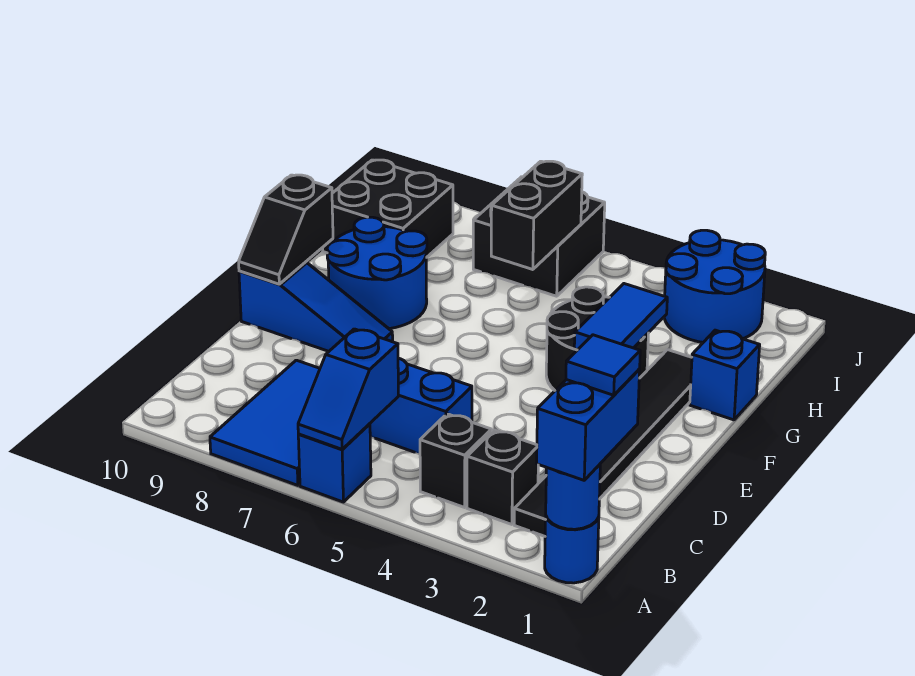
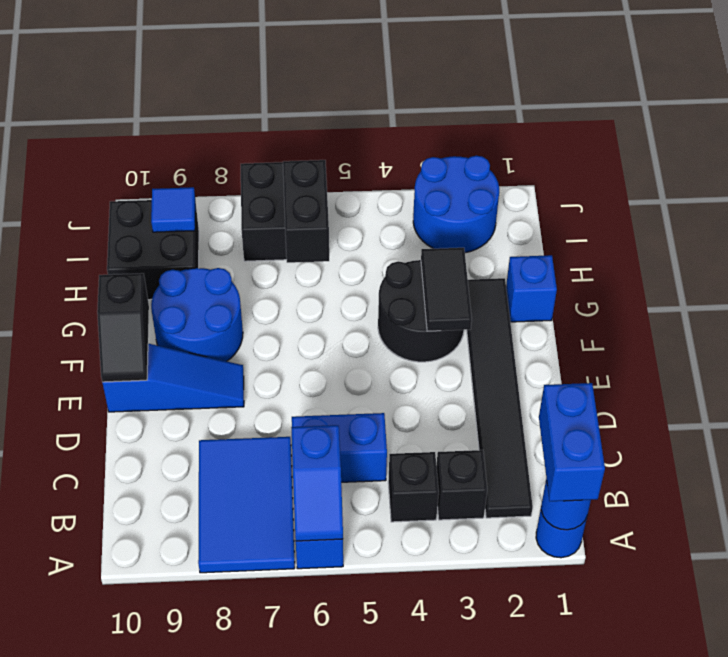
blue 1x1 tile [566,335,640,395] -> blue 1x1 tile moved to [151,187,195,232]
blue 1x2 tile [574,284,667,350] -> black 1x2 tile [421,248,472,331]

